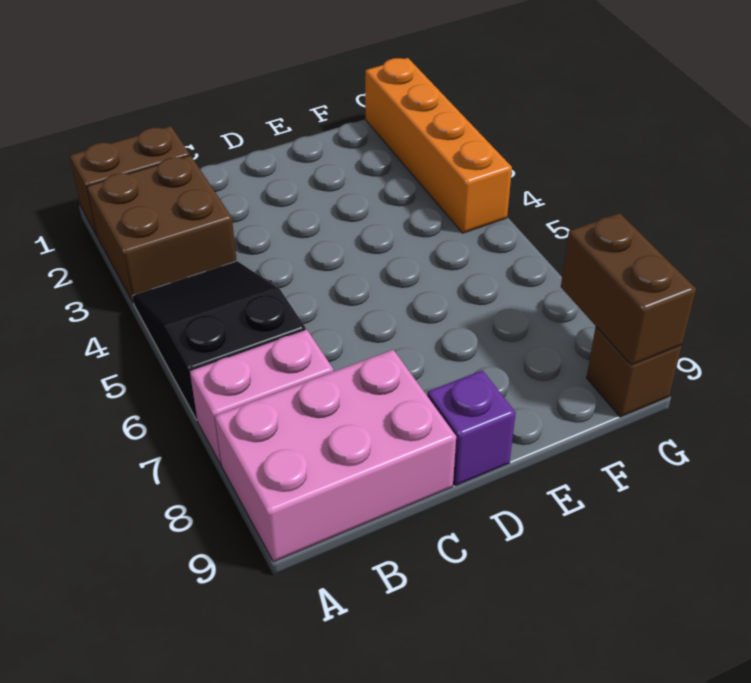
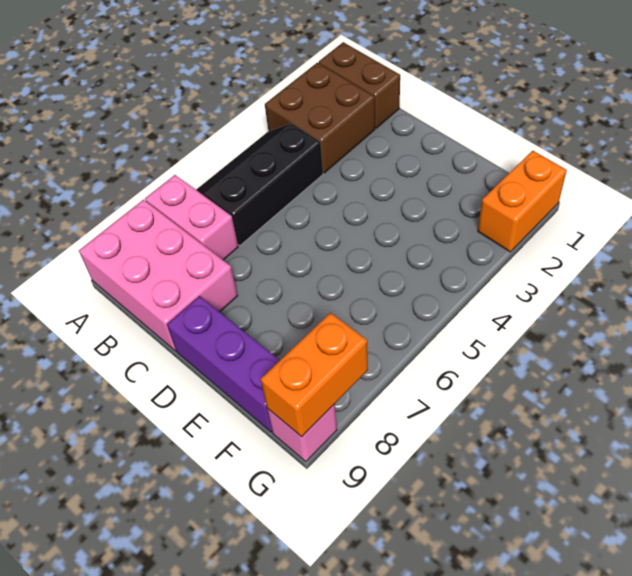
black 2x3 slope [132,261,306,420] -> black 2x3 slope turned to [196,123,323,246]
purple 1x1 brick [427,370,516,486] -> purple 1x3 brick [167,296,280,432]
orange 1x4 brick [365,58,512,233] -> orange 1x2 brick [478,151,567,252]
brown 1x2 brick [561,213,696,365] -> orange 1x2 brick [261,313,368,437]
brown 1x1 brick [586,327,682,417] -> pink 1x1 brick [267,404,337,462]

